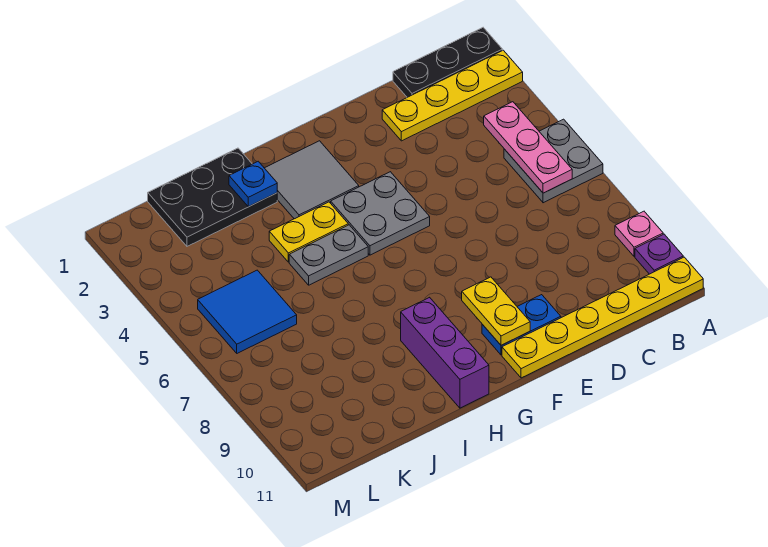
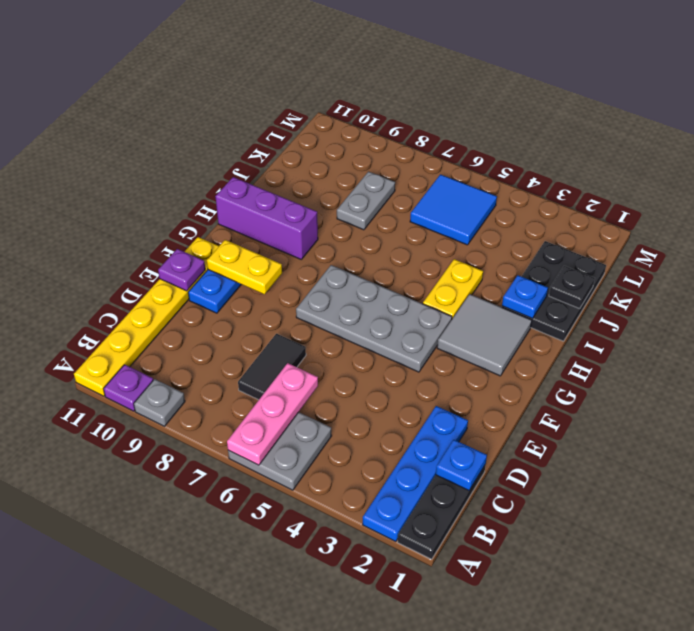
yellow 1x4 plate [382,50,523,141] -> blue 1x4 plate [363,406,468,542]
pink 1x1 plate [615,211,663,257] -> grey 1x1 plate [134,379,185,426]
pink 1x3 plate [484,102,572,193] -> pink 1x3 plate turned to [227,363,318,465]
none -> blue 1x1 plate [436,440,487,490]
none -> black 1x2 tile [238,334,306,400]
none -> purple 1x1 plate [158,249,205,291]
grey 2x2 plate [331,172,430,255] -> grey 2x4 plate [296,265,452,372]
grey 1x2 plate [289,225,368,285] -> grey 1x2 plate moved to [337,172,395,230]
none -> black 1x1 plate [549,266,595,309]

